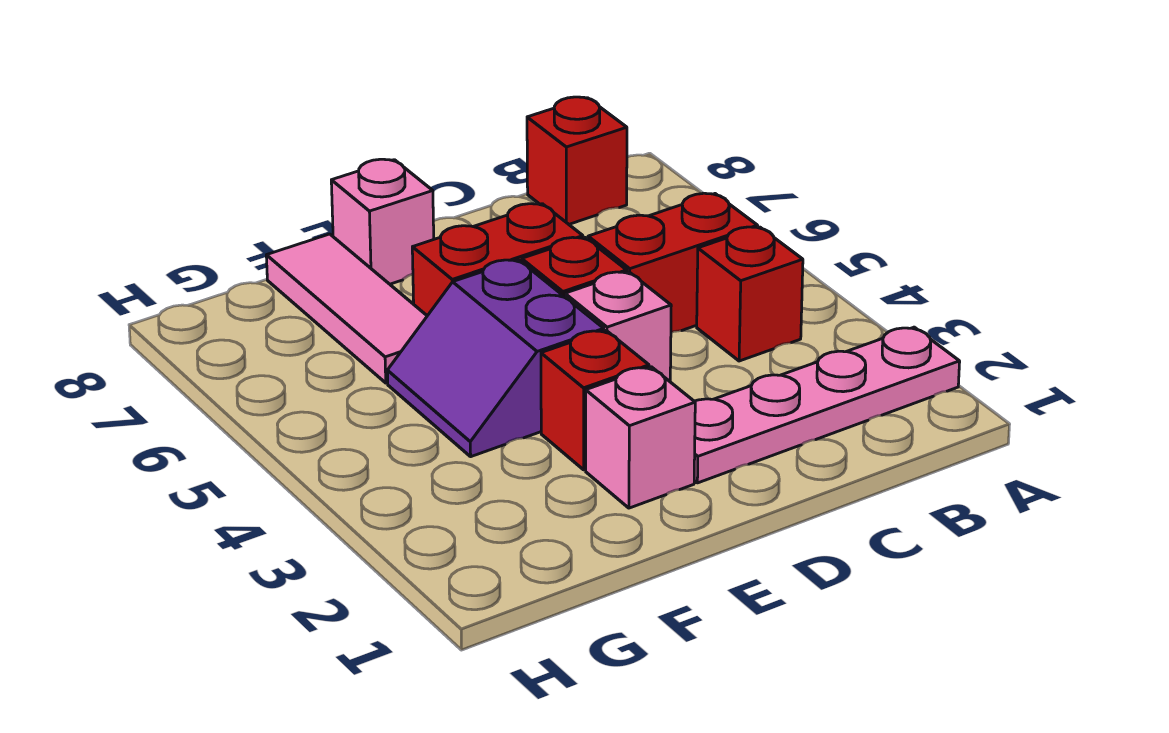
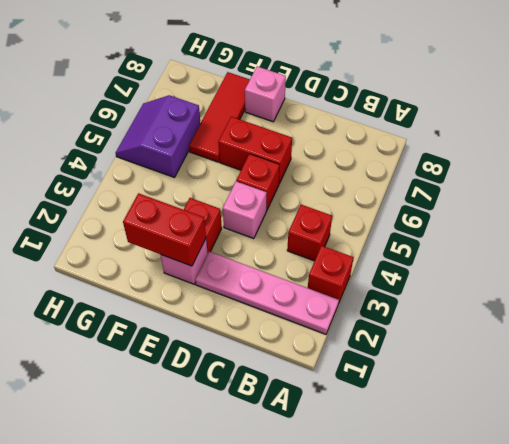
red 1x2 brick [588,193,758,332] -> red 1x2 brick moved to [123,193,206,266]
red 1x1 brick [527,97,627,224] -> red 1x1 brick moved to [308,246,354,302]
purple 2x2 slope [387,260,604,457] -> purple 2x2 slope moved to [116,95,200,177]
pink 1x3 tile [266,234,427,383] -> red 1x3 tile [189,72,250,162]

